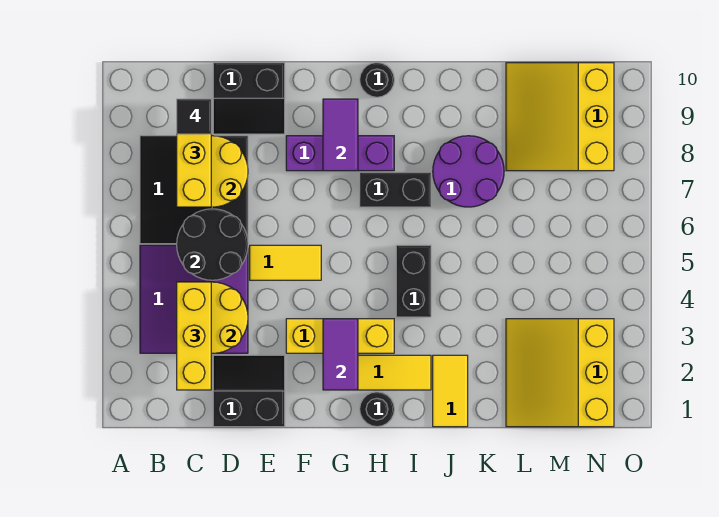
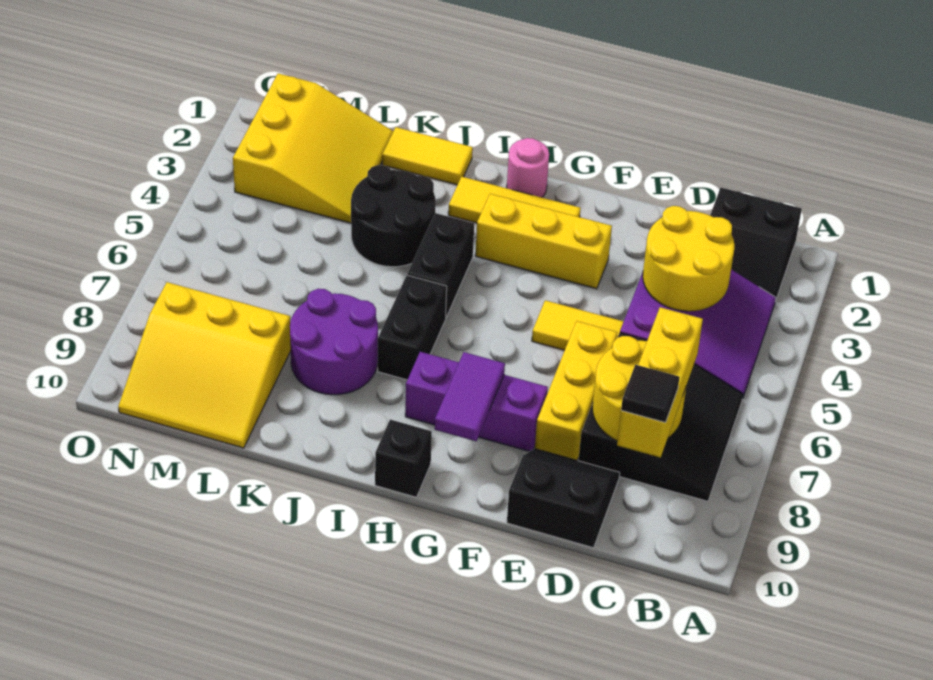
yellow 1x3 brick [177,282,211,390] -> yellow 1x3 brick moved to [535,321,617,460]
black 2x2 round brick [177,209,248,280] -> black 2x2 round brick moved to [351,165,436,267]
black 2x2 slope [213,355,285,427] -> black 2x2 slope moved to [710,188,802,299]
purple 1x2 tile [323,319,358,390] -> none
black 1x1 round brick [360,392,394,427] -> pink 1x1 round brick [507,138,549,197]
black 1x2 brick [360,172,431,207] -> black 1x2 brick turned to [378,275,447,380]
black 1x1 round brick [360,63,394,97] -> black 1x1 brick [375,420,432,497]
yellow 1x2 tile [433,355,468,427] -> yellow 1x2 tile turned to [382,127,473,185]
yellow 3x3 slope [506,63,614,171] -> yellow 3x3 slope turned to [118,282,291,448]

